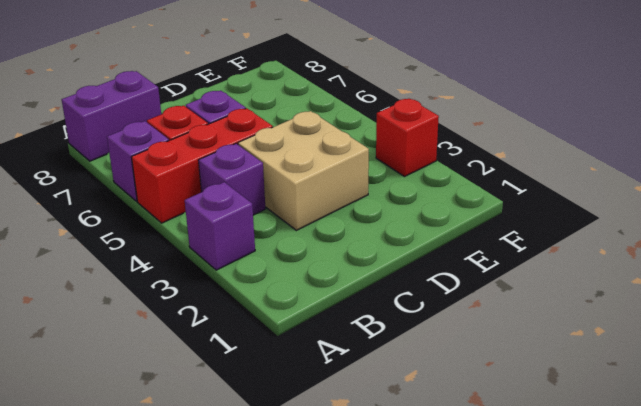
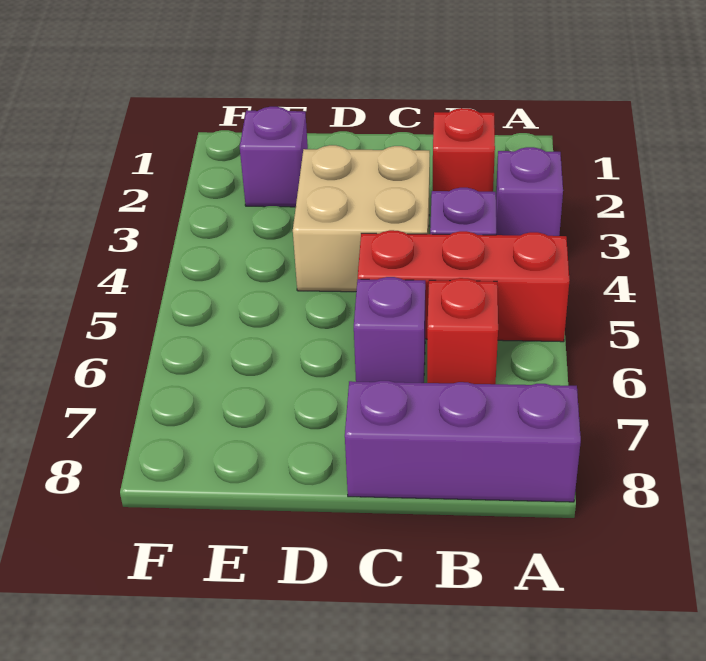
purple 1x1 brick [107,121,169,201] -> purple 1x1 brick moved to [240,107,308,207]
purple 1x2 brick [62,71,161,161] -> purple 1x3 brick [345,381,581,502]
red 1x1 brick [376,99,439,177] -> red 1x1 brick moved to [433,108,495,192]

